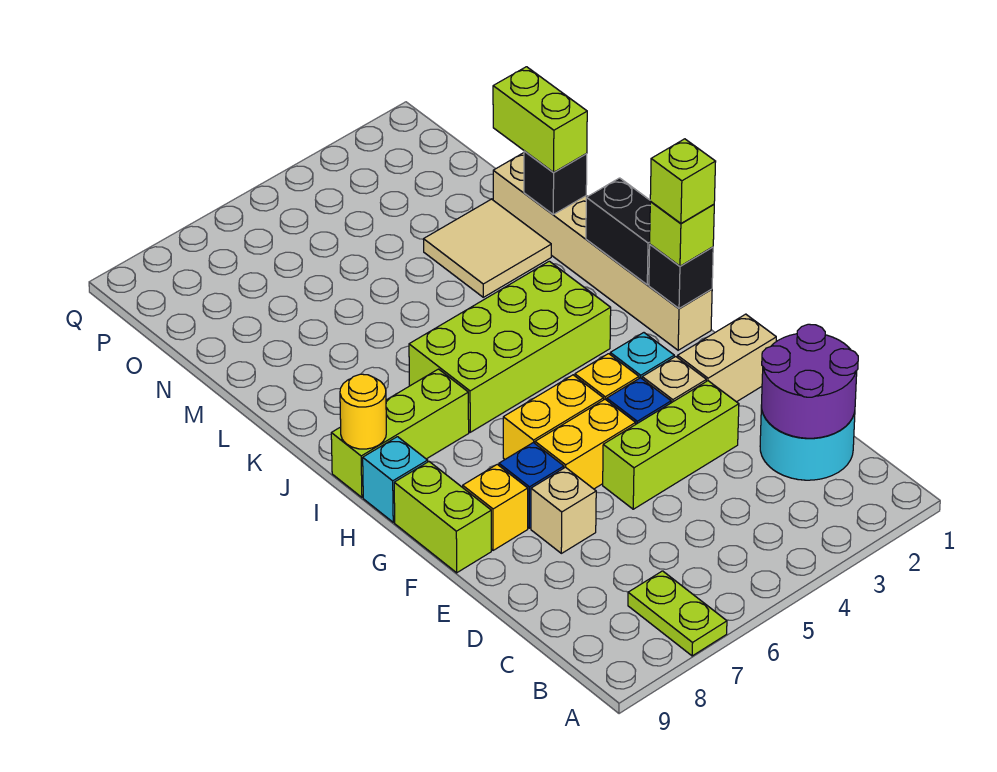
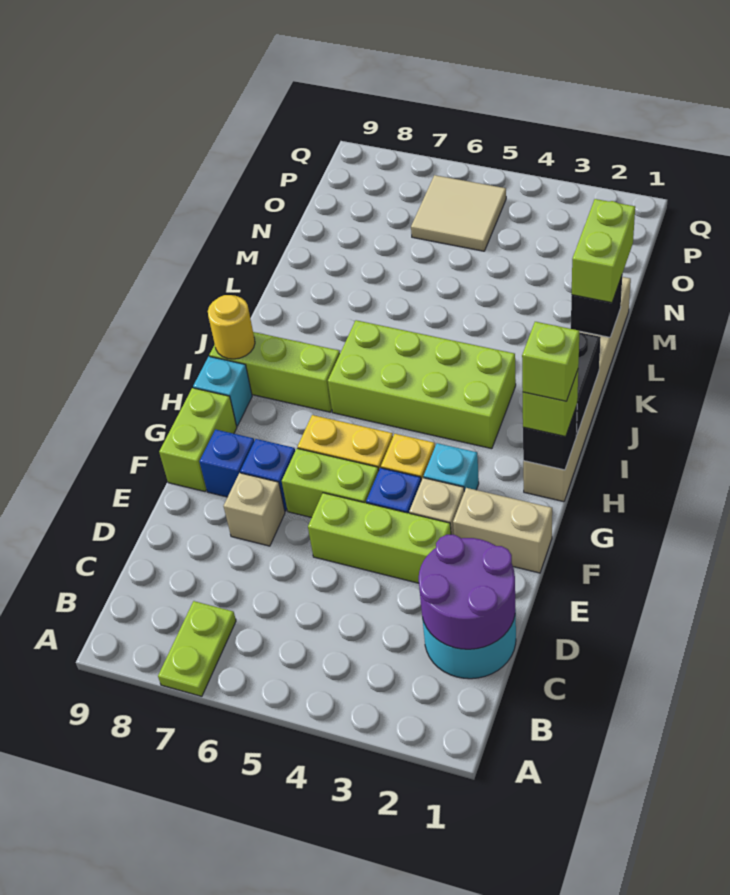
yellow 1x2 brick [535,399,636,489] -> lime 1x2 brick [282,448,379,518]
yellow 1x1 brick [463,464,528,550] -> blue 1x1 brick [199,429,254,497]
tan 2x2 tile [424,199,551,297] -> tan 2x2 tile moved to [411,175,506,251]

